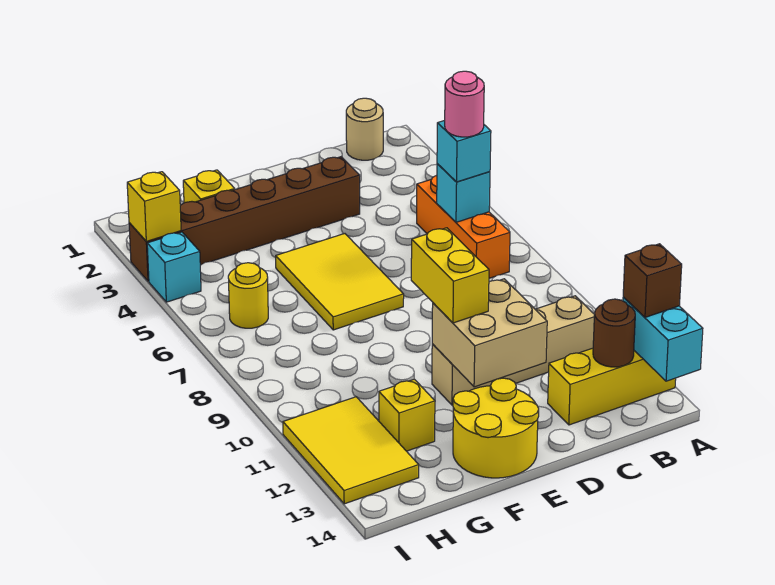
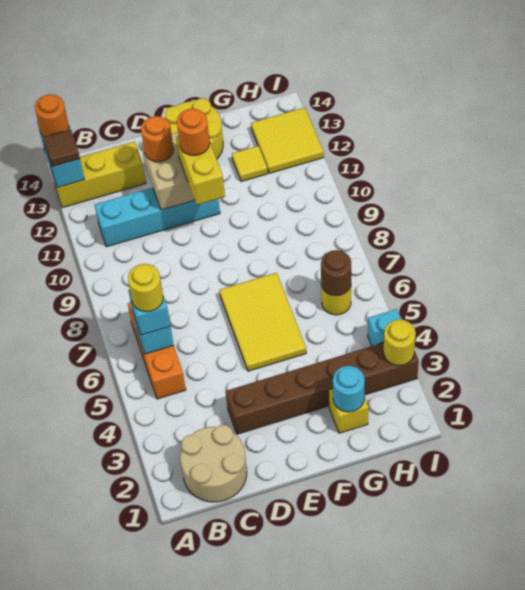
brown 1x1 brick [623,244,682,317] -> brown 1x1 tile [43,129,80,167]
none -> orange 1x1 round brick [35,94,69,137]
tan 1x1 round brick [346,98,383,160] -> tan 2x2 round brick [180,425,247,502]
pink 1x1 round brick [445,71,484,137] -> yellow 1x1 round brick [128,264,163,312]
tan 1x4 brick [432,296,594,405] -> cyan 1x4 brick [95,188,220,247]
brown 1x1 round brick [593,299,635,367] -> brown 1x1 round brick moved to [321,250,351,296]
none -> orange 1x1 round brick [141,116,174,162]
none -> orange 1x1 round brick [177,109,210,156]
none -> cyan 1x1 round brick [333,366,365,412]
yellow 1x1 brick [379,379,435,451] -> yellow 1x1 tile [232,146,268,182]
yellow 2x3 tile [283,397,419,504] -> yellow 2x2 tile [251,108,324,173]
yellow 1x1 brick [127,172,181,241] -> yellow 1x1 round brick [383,320,416,366]

